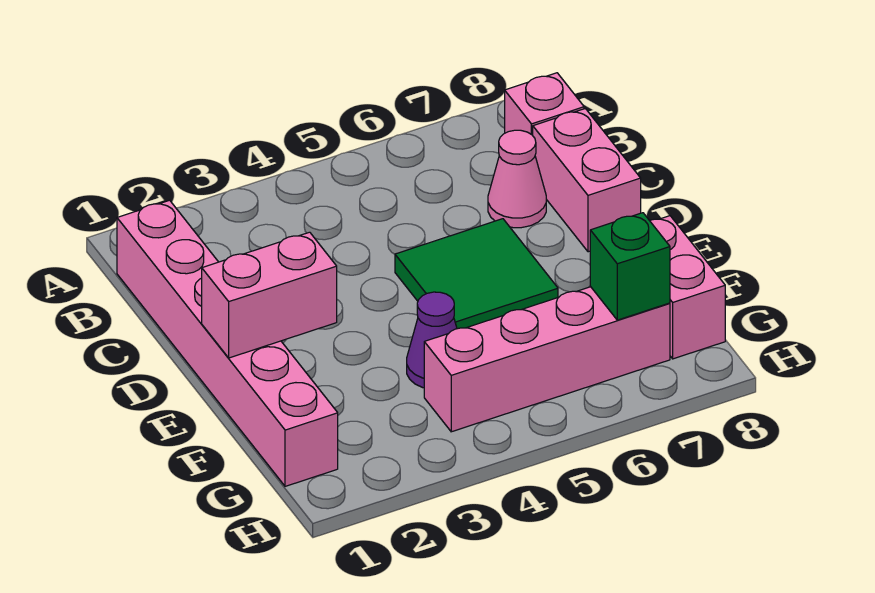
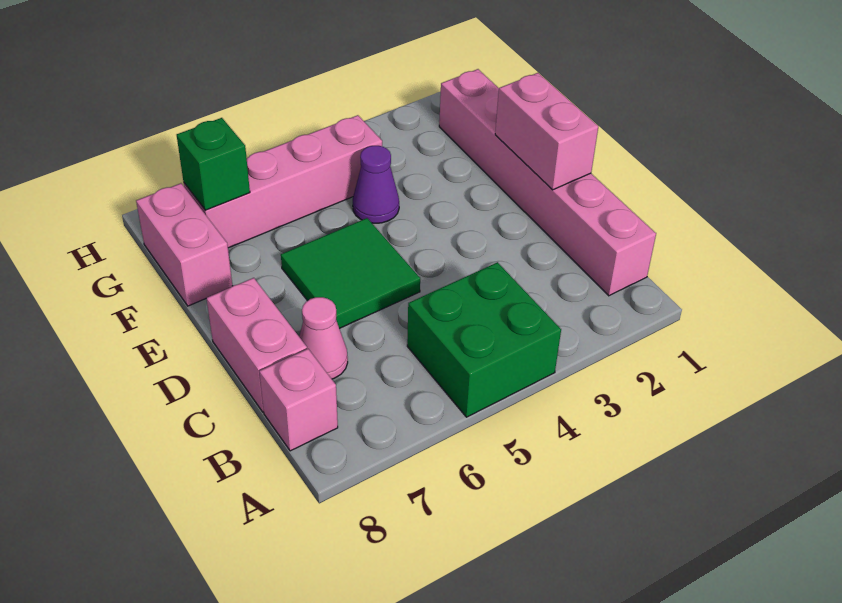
none -> green 2x2 brick [407,262,561,417]
pink 1x2 brick [202,232,337,358] -> pink 1x2 brick turned to [495,73,598,190]

